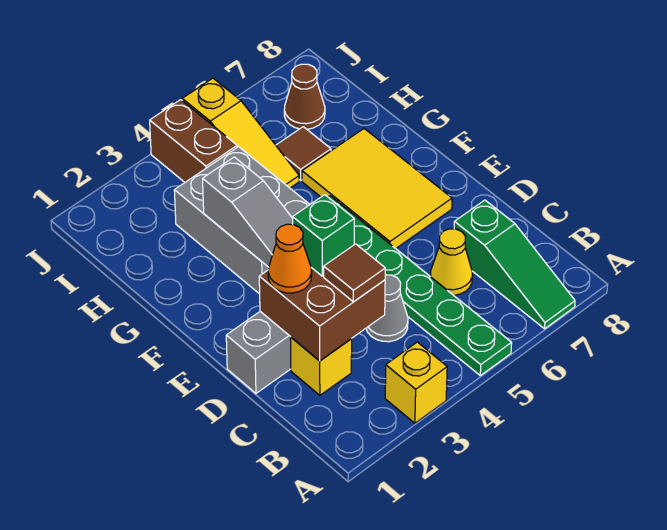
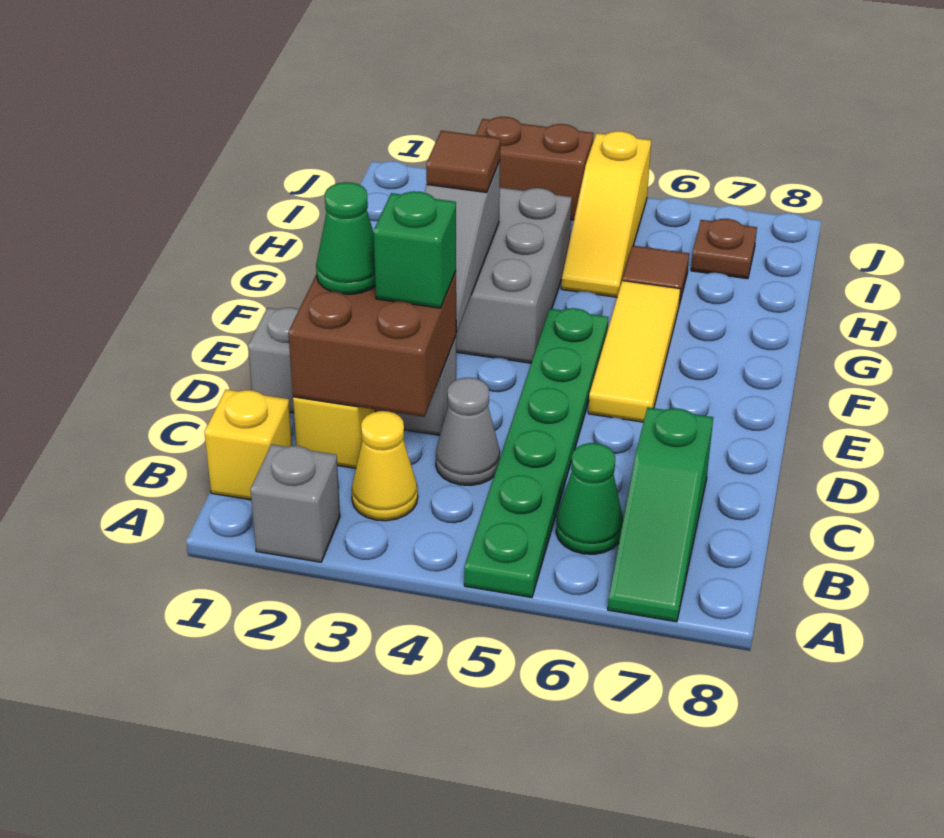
none -> grey 1x1 brick [250,444,340,562]
yellow 1x1 brick [385,342,447,423] -> yellow 1x1 brick moved to [204,390,292,500]
none -> green 1x1 cone [556,443,623,554]
brown 1x1 tile [324,244,385,302] -> brown 1x1 tile moved to [426,131,500,192]
yellow 1x1 cone [431,229,472,295] -> yellow 1x1 cone moved to [352,411,418,521]
orange 1x1 cone [268,224,312,293] -> green 1x1 cone [316,182,375,294]
yellow 2x3 tile [302,129,452,248] -> yellow 1x3 tile [588,281,680,422]
brown 1x2 brick [150,100,237,182] -> brown 1x2 brick turned to [476,117,594,220]
brown 1x1 cone [284,64,325,129] -> brown 1x1 plate [691,219,757,279]

